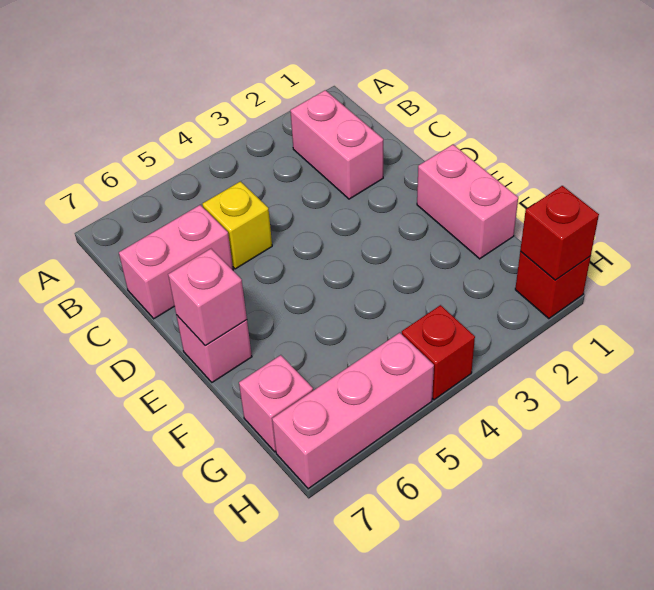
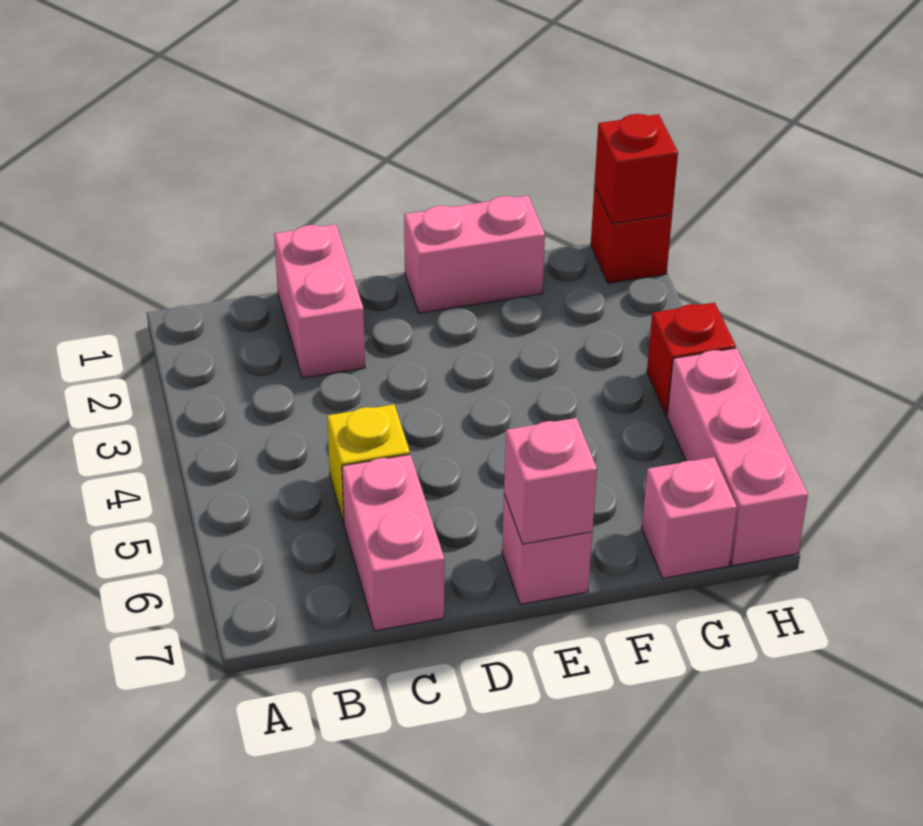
pink 1x2 brick [290,90,383,199] -> pink 1x2 brick turned to [274,224,365,378]

